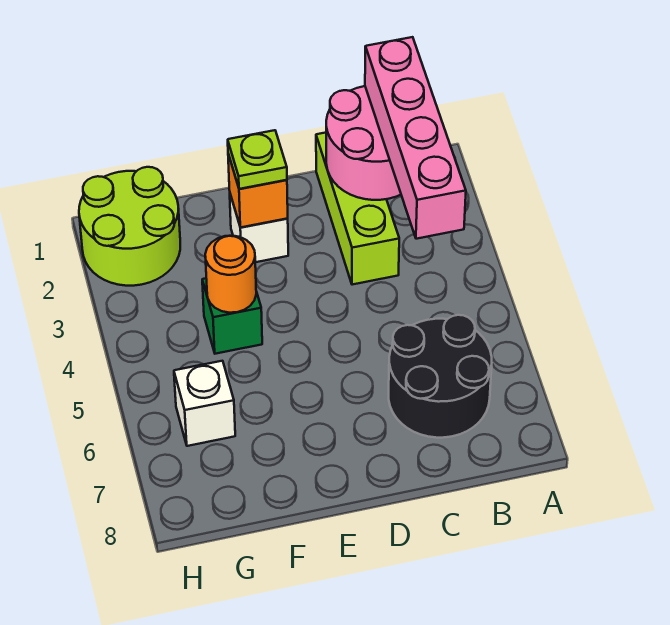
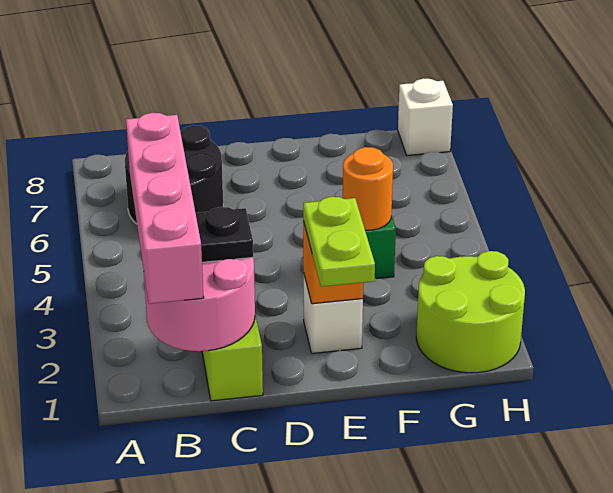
none -> black 1x1 plate [196,207,253,262]
lime 1x1 plate [228,130,287,189] -> lime 1x2 plate [303,197,375,287]
white 1x1 brick [174,361,235,446] -> white 1x1 brick moved to [398,78,453,155]

